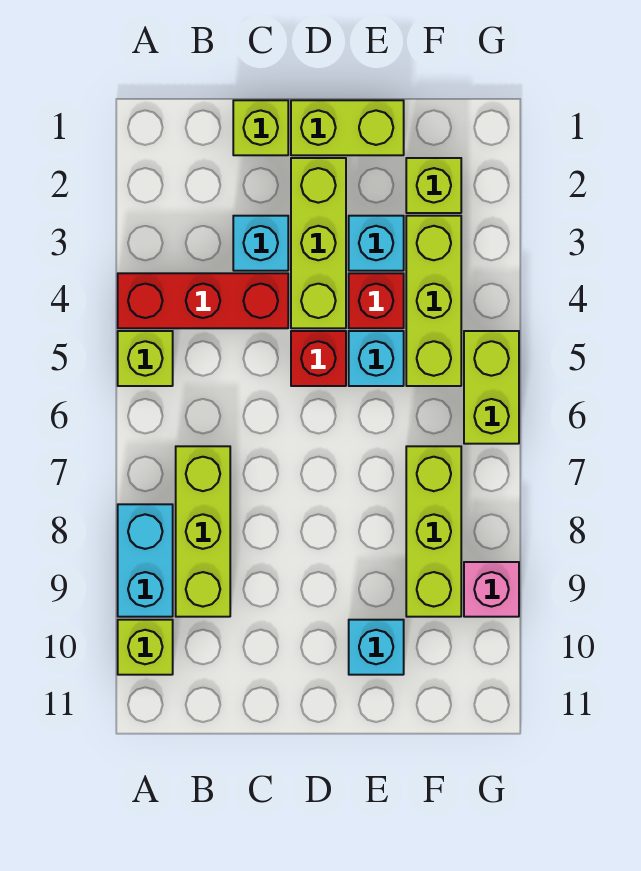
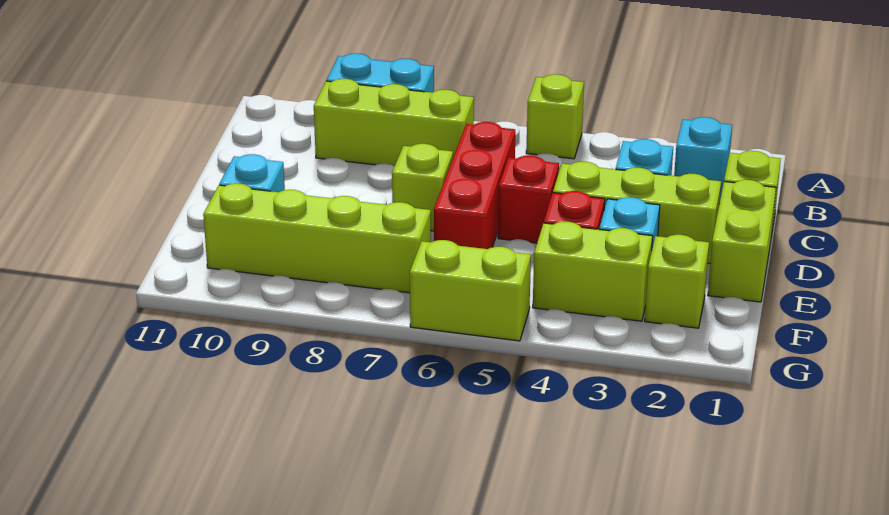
red 1x3 brick [118,273,288,328] -> red 1x3 brick moved to [434,122,515,249]
lime 1x1 brick [118,620,173,675] -> lime 1x1 brick moved to [392,144,453,231]
cyan 1x1 brick [349,331,404,386] -> cyan 1x1 brick moved to [674,117,732,199]
lime 1x3 brick [406,216,461,386] -> lime 1x2 brick [533,222,653,321]
lime 1x3 brick [406,446,461,617] -> lime 1x4 brick [203,183,431,293]
pink 1x1 brick [464,562,519,617] -> none

